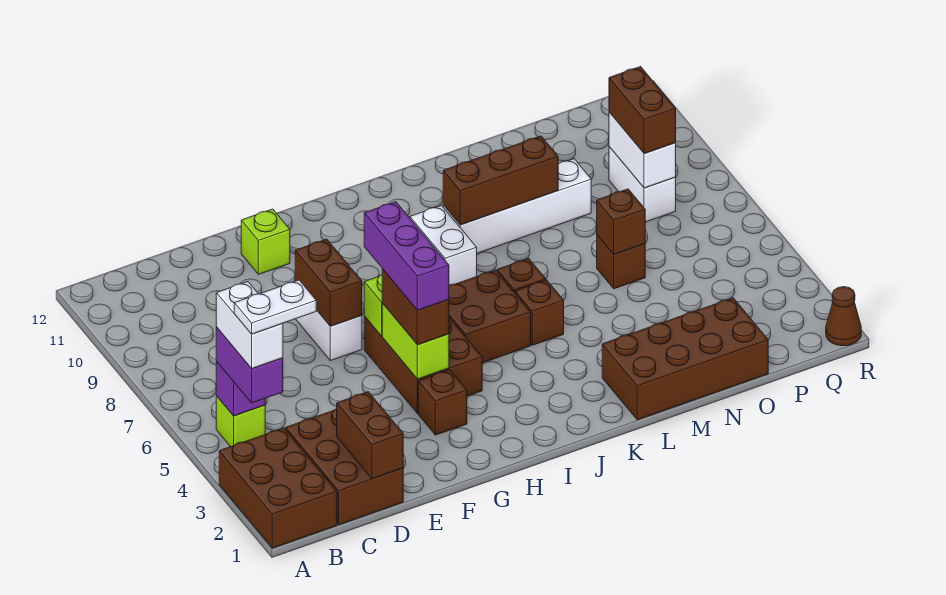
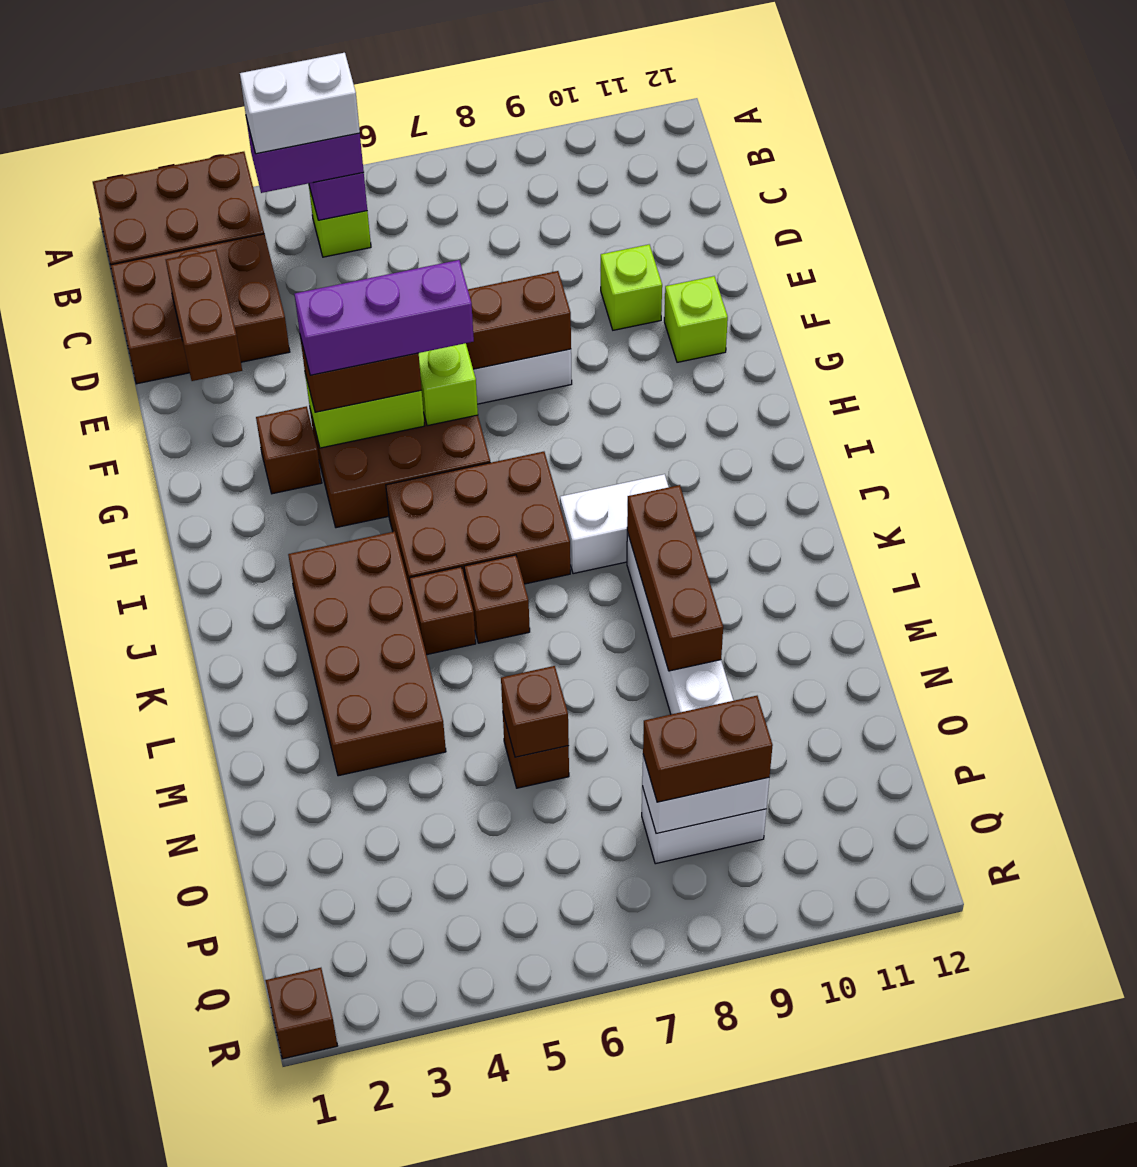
white 1x2 plate [234,280,316,334] -> none
brown 1x2 brick [337,392,403,479] -> brown 1x2 brick turned to [166,249,242,381]
none -> lime 1x1 brick [601,245,662,330]
brown 2x2 brick [449,270,531,363] -> brown 2x3 brick [386,452,570,592]
brown 2x4 brick [602,298,768,420] -> brown 2x4 brick moved to [288,531,446,776]
brown 1x1 cone [826,287,861,346] -> brown 1x1 brick [265,968,337,1059]

